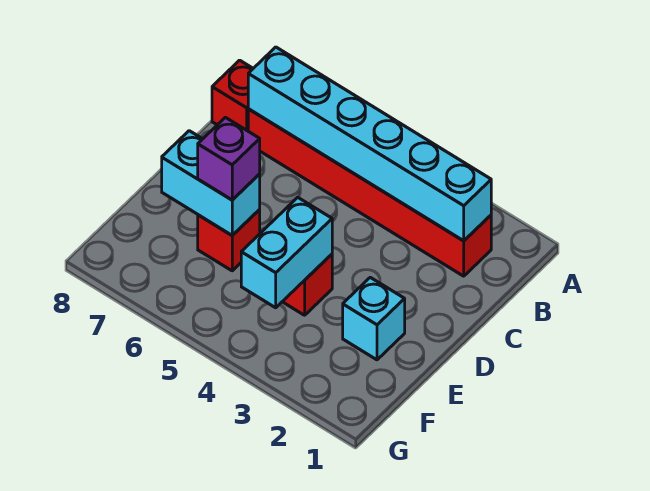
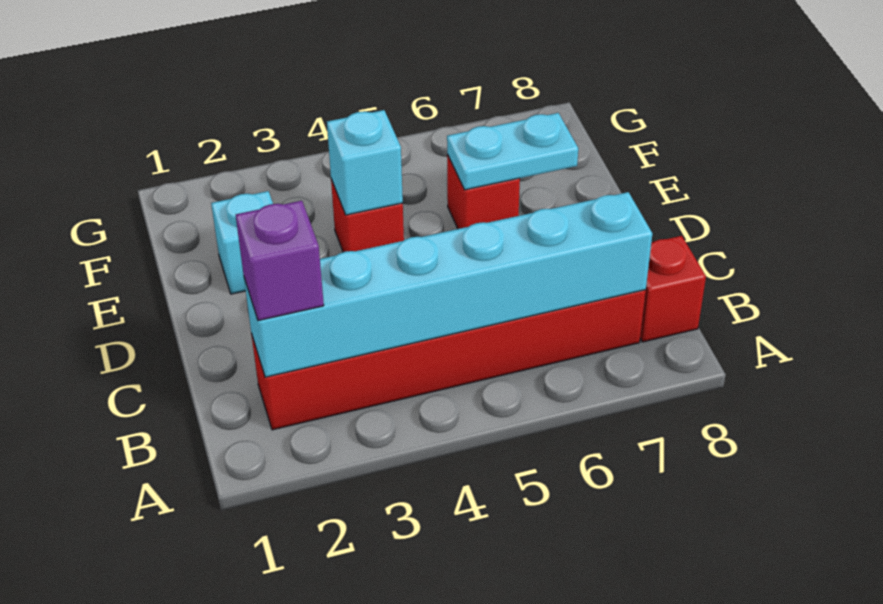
cyan 1x2 brick [241,197,332,308] -> cyan 1x1 brick [327,110,403,215]
cyan 1x2 brick [162,131,260,235] -> cyan 1x2 plate [447,113,578,190]
purple 1x1 brick [198,117,260,200] -> purple 1x1 brick moved to [236,201,324,321]

